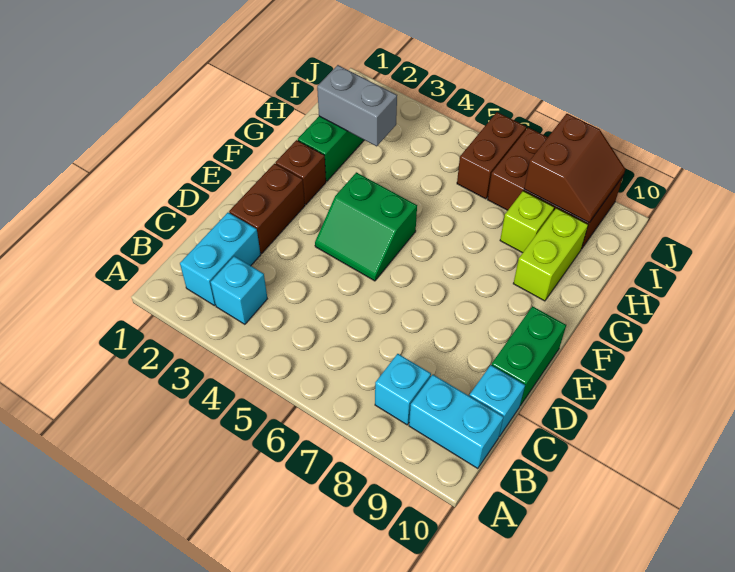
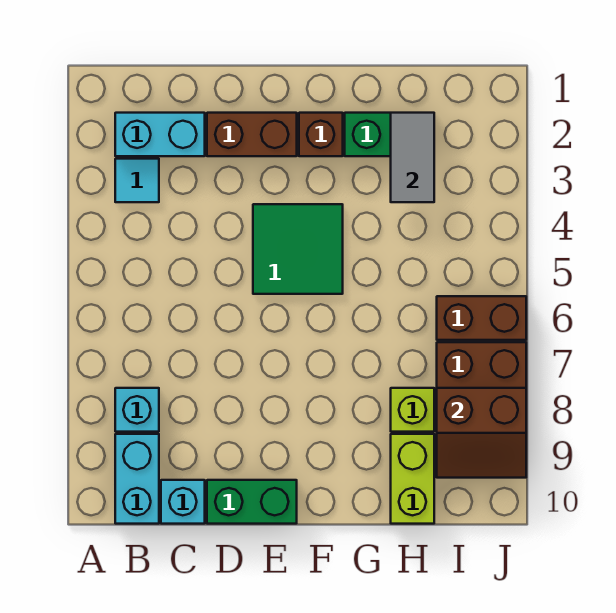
cyan 1x1 brick [211,256,267,324] -> cyan 1x1 tile [115,159,159,202]
green 2x2 slope [315,172,417,281] -> green 2x2 tile [253,204,343,294]
lime 1x2 brick [513,208,588,301] -> lime 1x2 brick turned to [391,434,434,524]
grey 1x2 brick [317,65,397,146] -> grey 1x2 tile [391,113,434,202]

